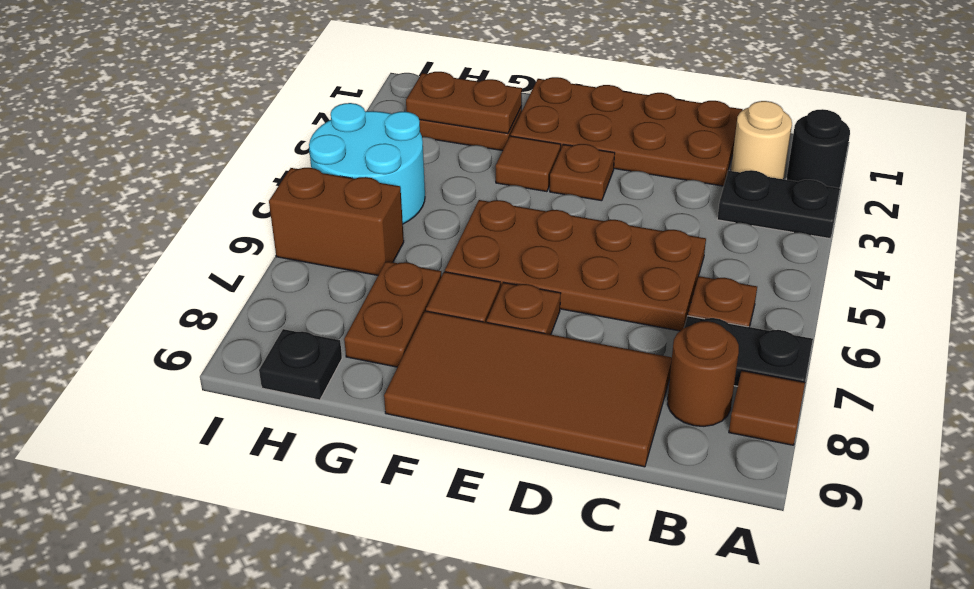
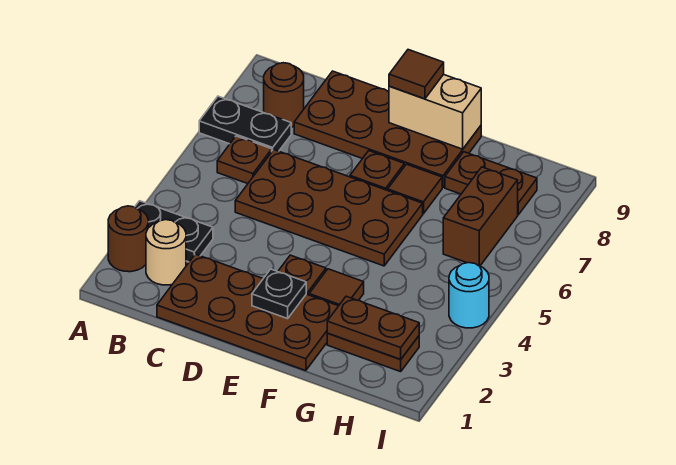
black 1x1 round brick [786,109,850,188] -> brown 1x1 round brick [108,206,148,272]
brown 1x1 tile [729,371,805,445] -> brown 1x1 tile moved to [389,50,444,99]
brown 2x4 tile [384,311,672,467] -> brown 2x4 plate [294,71,481,187]
none -> tan 1x2 brick [389,74,481,149]
brown 1x2 plate [344,261,441,367] -> brown 1x2 plate turned to [445,152,537,215]
cyan 2x2 round brick [309,103,425,224] -> cyan 1x1 round brick [449,263,489,328]
brown 1x2 brick [269,168,404,275] -> brown 1x2 brick turned to [443,167,518,266]
black 1x1 plate [259,329,342,400] -> black 1x1 plate moved to [252,269,306,319]

